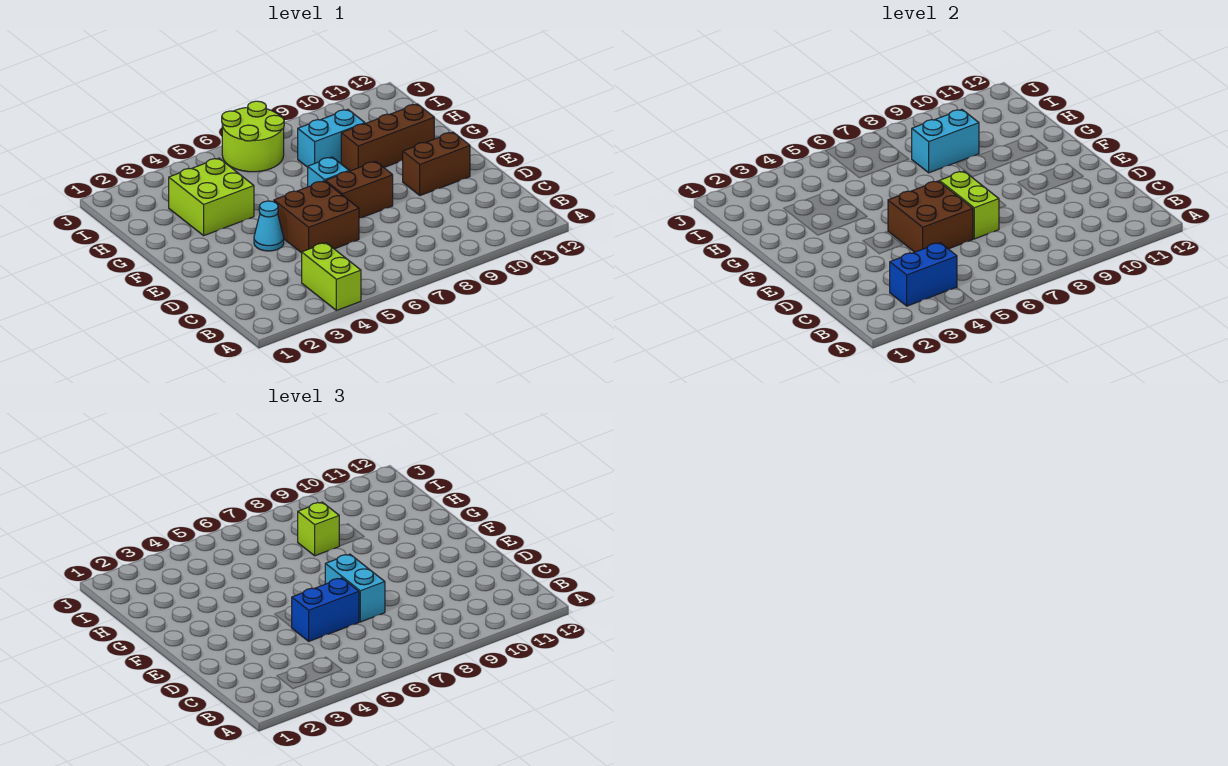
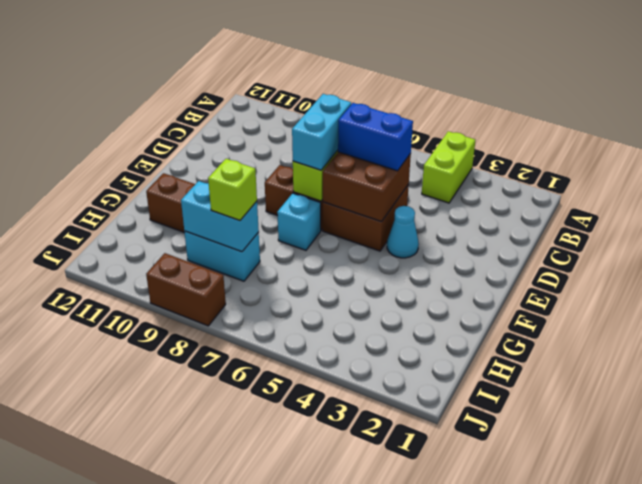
blue 1x2 brick [890,243,957,306] -> none
brown 1x2 brick [403,132,470,195] -> brown 1x2 brick moved to [146,253,226,326]
lime 2x2 brick [169,158,254,236] -> none
lime 2x2 round brick [222,101,284,172] -> none

